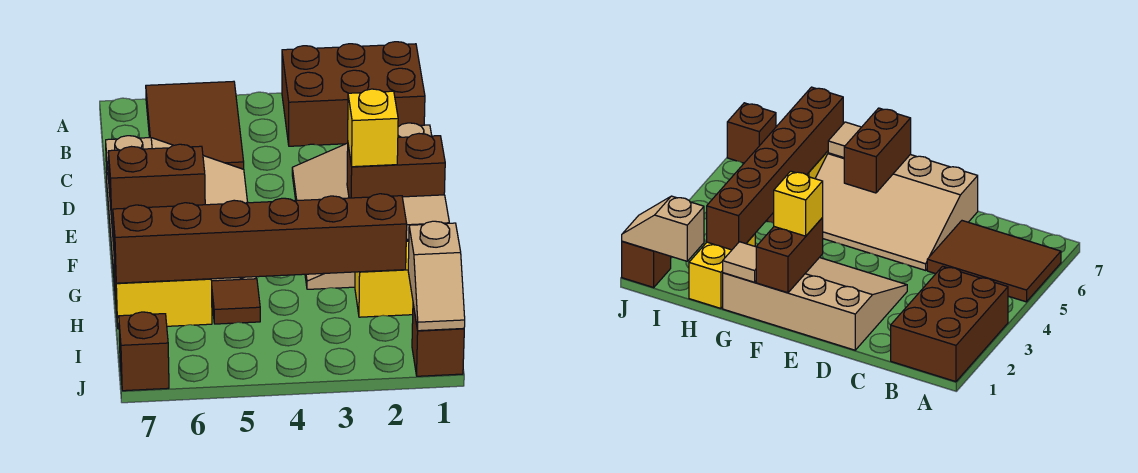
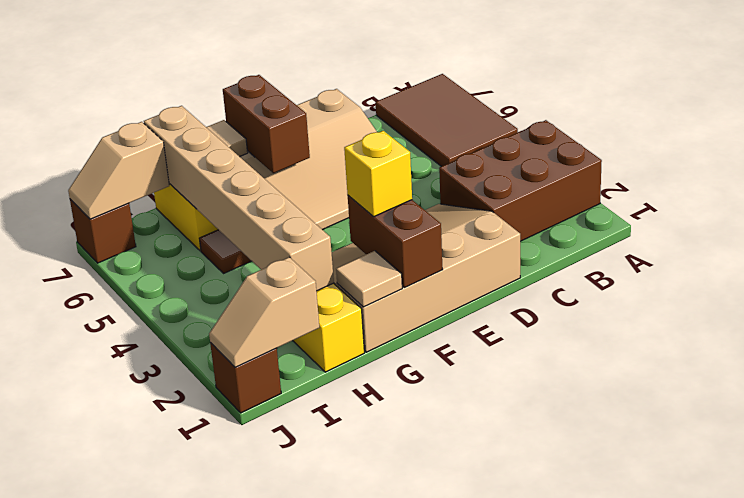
brown 2x3 brick [282,42,425,146] -> brown 2x3 brick turned to [439,120,602,241]
brown 2x3 tile [146,81,244,169] -> brown 2x3 tile turned to [376,74,518,167]
brown 1x6 brick [113,194,407,283] -> tan 1x6 brick [144,106,334,291]
none -> tan 1x2 slope [68,122,169,219]

